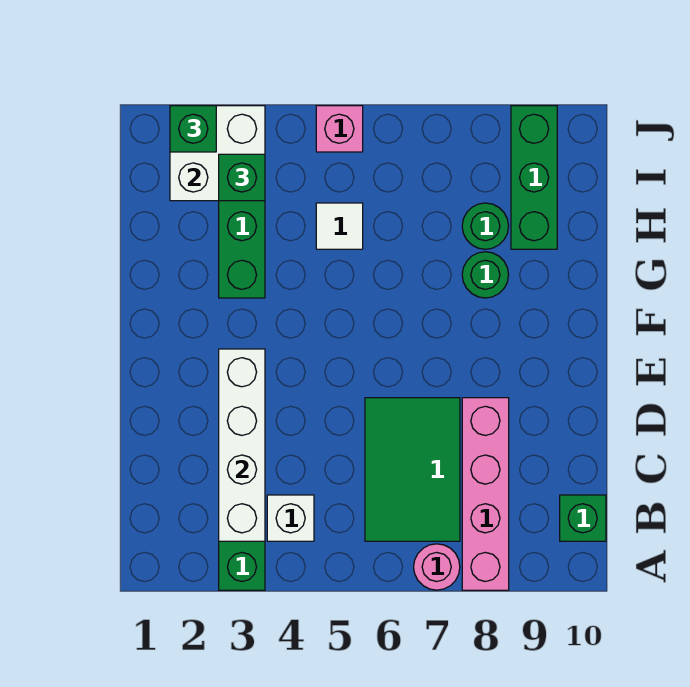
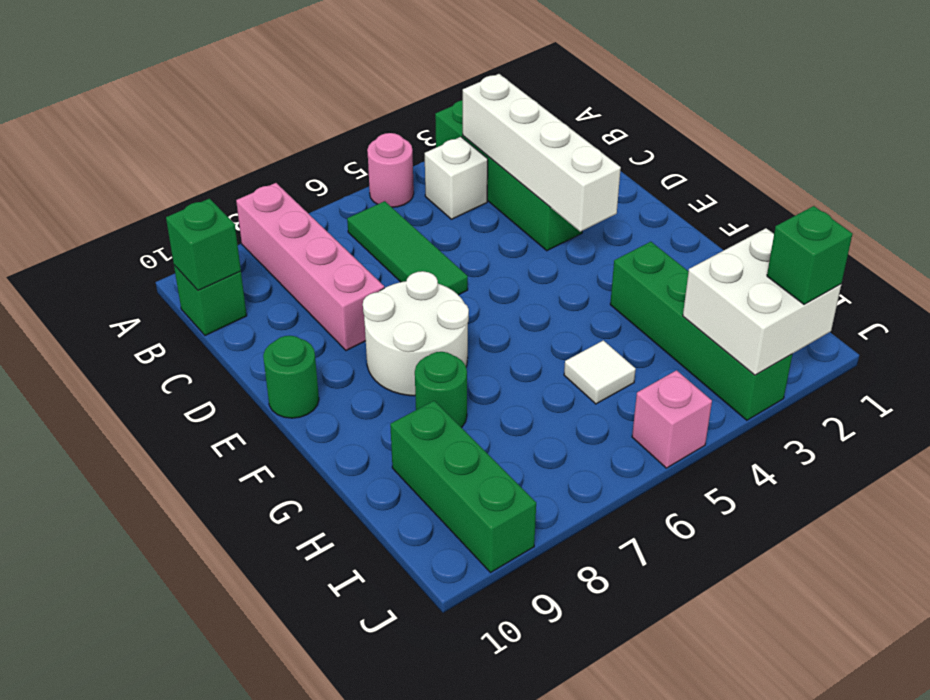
pink 1x1 round brick [414,544,460,590] -> pink 1x1 round brick moved to [367,133,414,207]
green 2x3 tile [365,398,460,541] -> green 1x3 tile [347,201,468,295]
none -> white 2x2 round brick [363,271,469,396]
green 1x1 round brick [462,203,509,249] -> green 1x1 round brick moved to [263,336,319,418]
green 1x1 brick [219,154,265,201] -> green 1x1 brick moved to [166,199,241,290]

